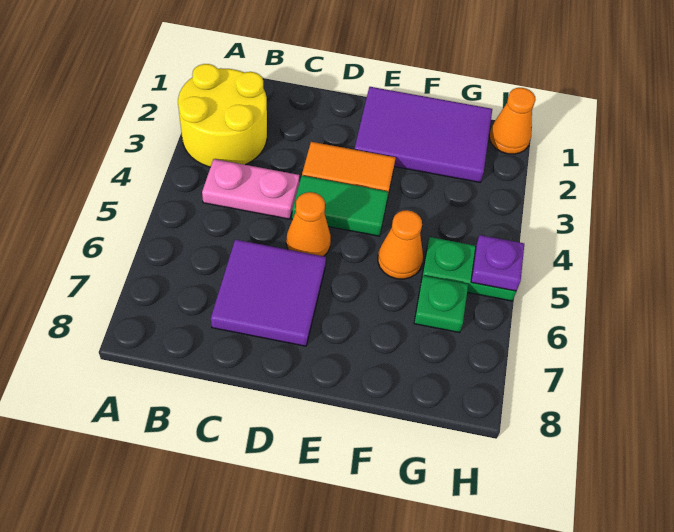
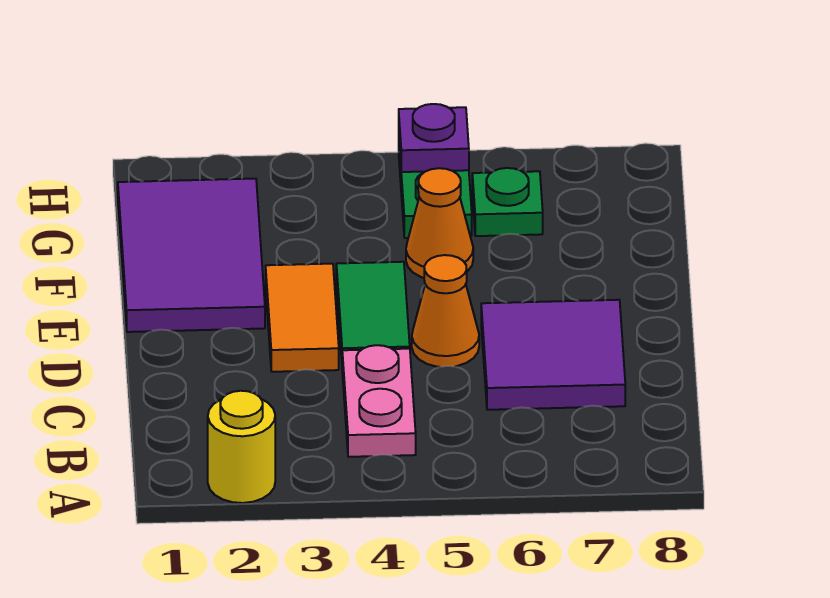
yellow 2x2 round brick [178,64,267,167] -> yellow 1x1 round brick [208,391,275,503]
orange 1x1 cone [489,88,536,154] -> none

